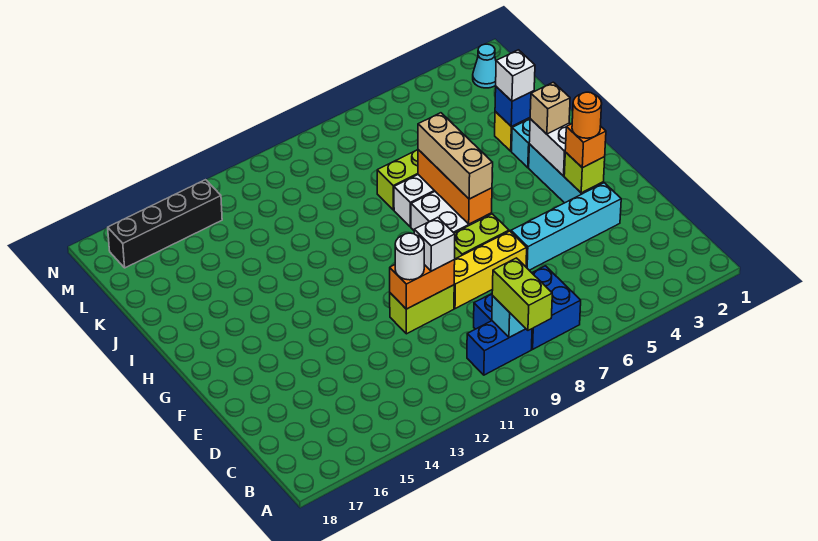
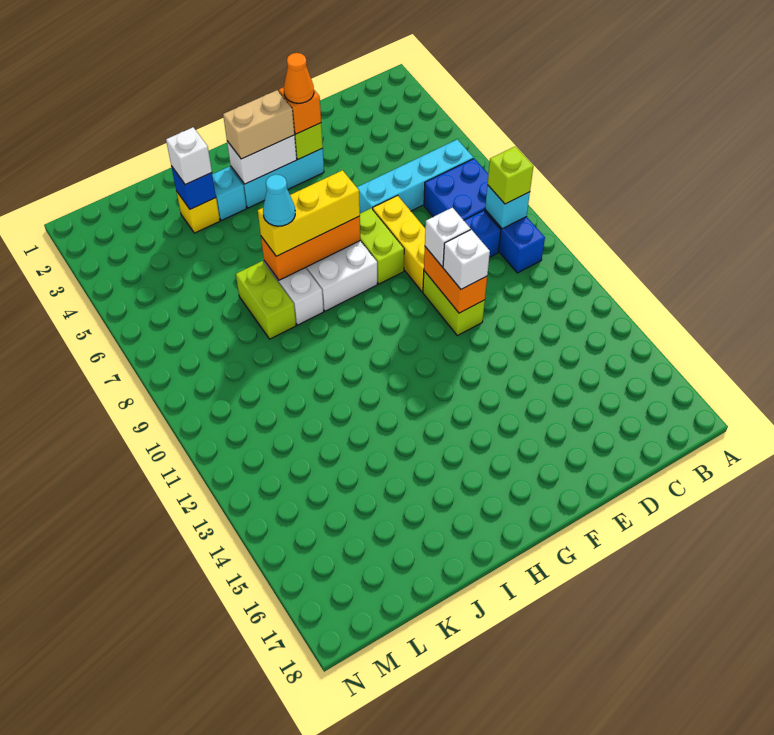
lime 1x2 brick [492,258,552,330] -> lime 1x1 brick [488,146,533,204]
cyan 1x4 brick [511,183,621,270] -> cyan 1x4 brick turned to [357,139,473,213]
white 1x1 round brick [395,233,424,280] -> white 1x1 brick [443,230,490,289]
orange 1x1 round brick [572,92,602,138] -> orange 1x1 cone [284,53,314,103]
tan 1x3 brick [418,113,493,199] -> yellow 1x3 brick [258,170,360,256]
tan 1x1 brick [530,82,570,134] -> tan 1x2 brick [223,90,294,159]
cyan 1x1 cone [473,44,496,88] -> cyan 1x1 cone moved to [263,174,295,226]
black 1x4 brick [108,180,222,268] -> none

